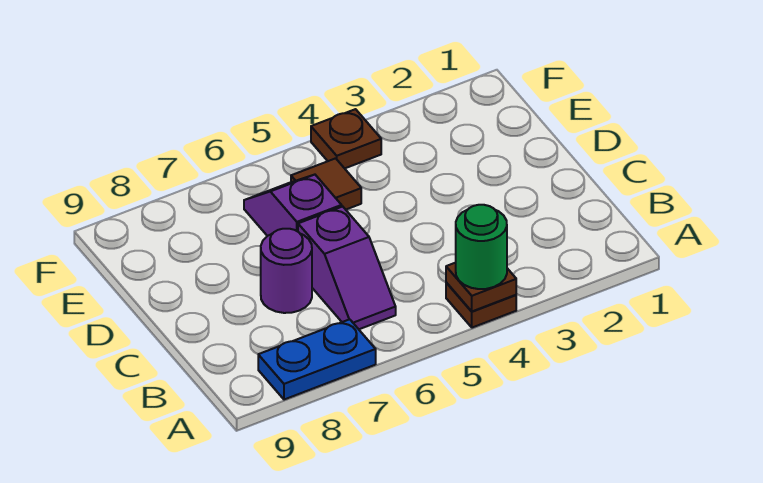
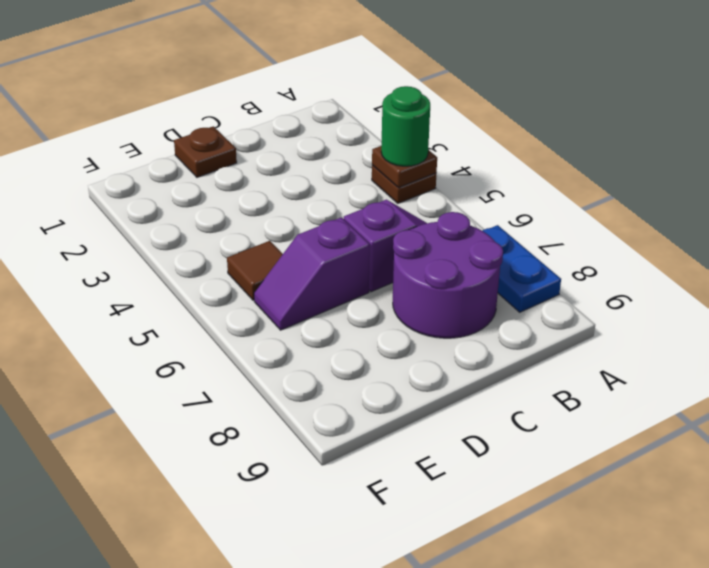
purple 1x1 round brick [261,229,312,313] -> purple 2x2 round brick [393,212,503,338]
brown 1x1 plate [311,109,381,168] -> brown 1x1 plate moved to [174,126,237,177]

